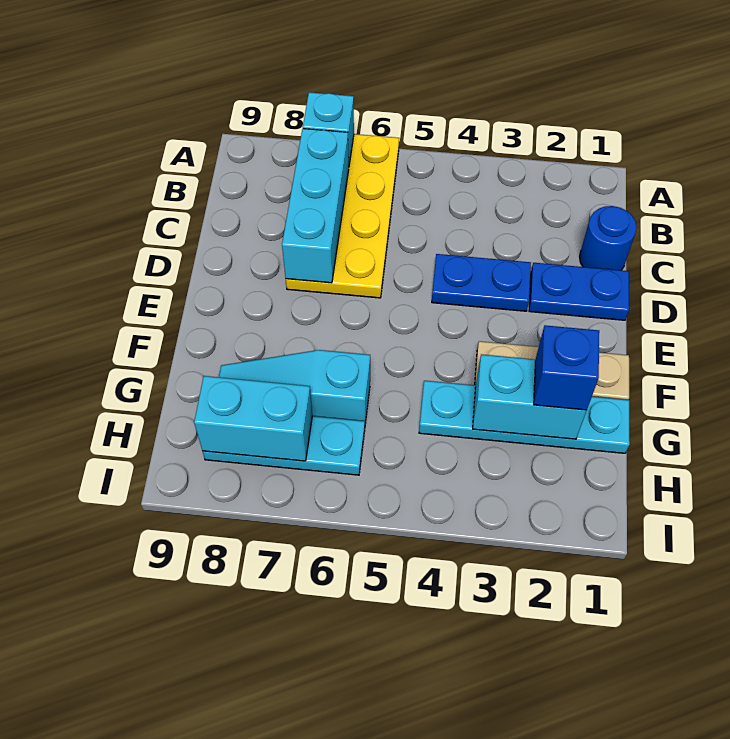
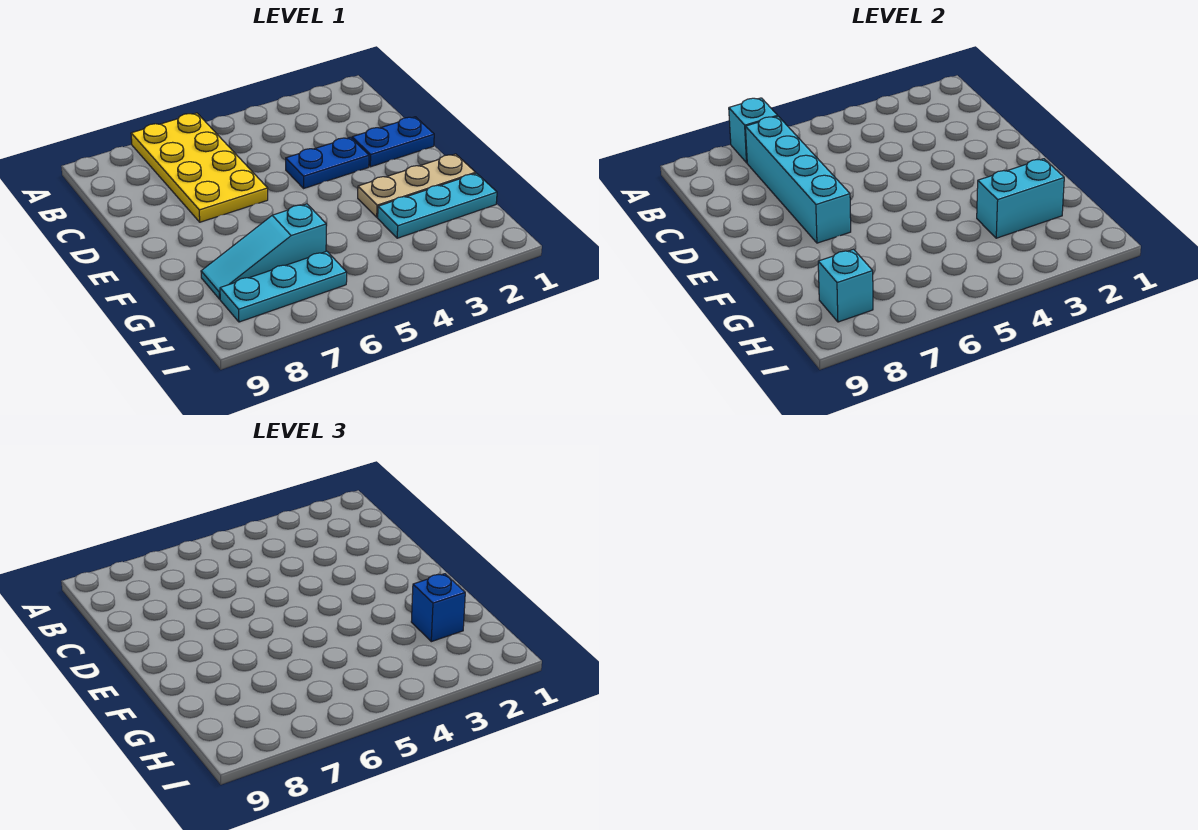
cyan 1x3 brick [282,129,349,283] -> cyan 1x4 brick [745,116,851,243]
blue 1x1 round brick [580,206,637,270] -> none
cyan 1x4 plate [419,381,630,453] -> cyan 1x3 plate [378,173,497,238]
cyan 1x2 brick [194,376,312,461] -> cyan 1x1 brick [818,249,873,322]

